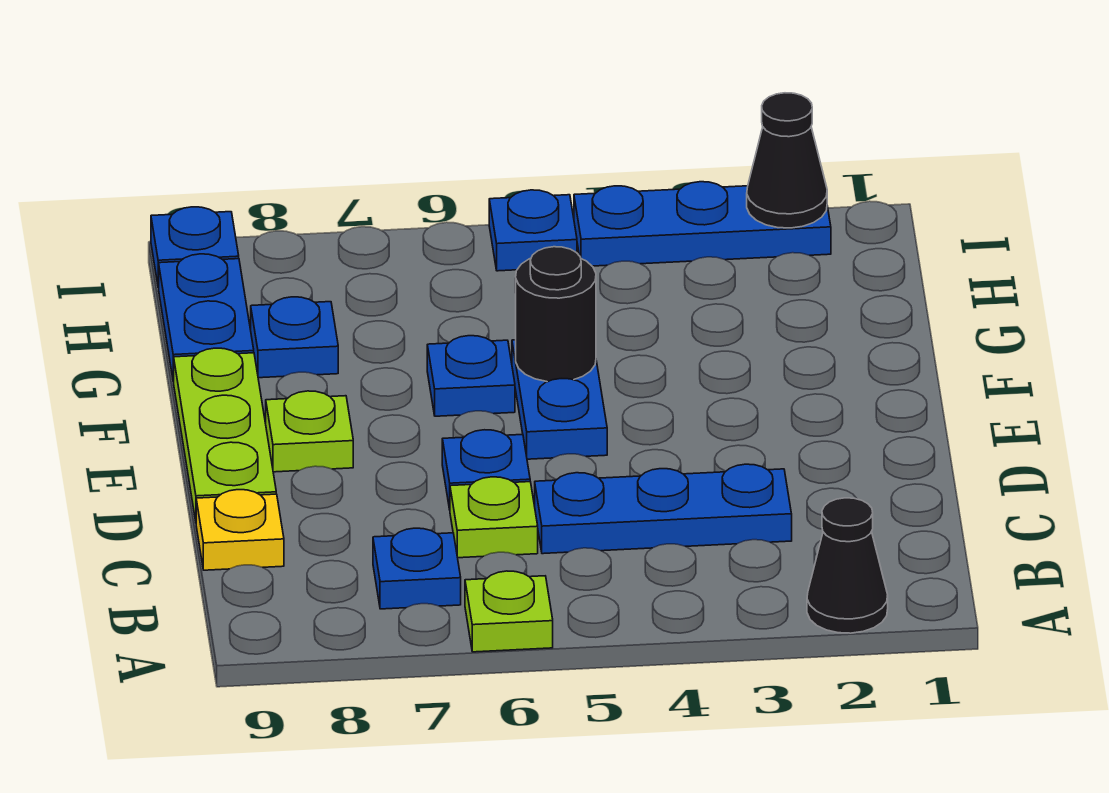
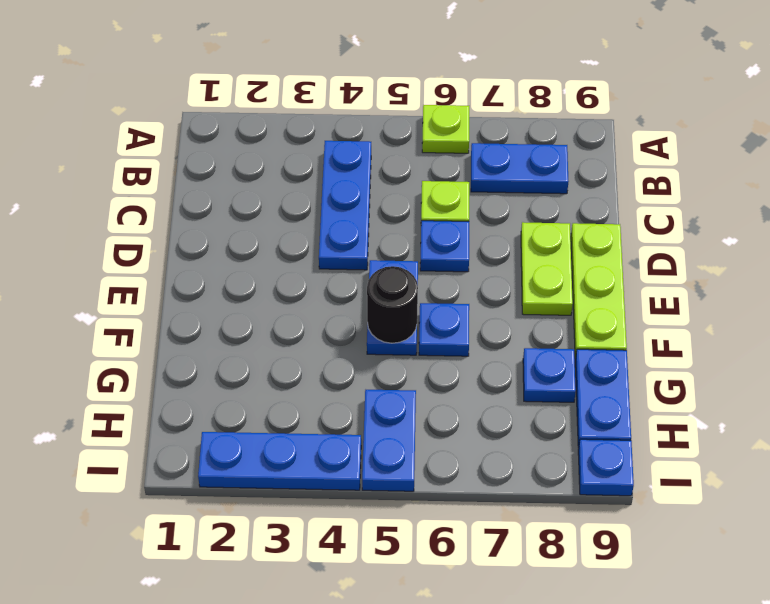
black 1x1 cone [807,498,888,633] -> none
blue 1x1 plate [373,528,461,609] -> blue 1x2 plate [471,143,569,194]
blue 1x3 plate [535,464,792,554] -> blue 1x3 plate turned to [319,141,371,270]
yellow 1x1 plate [196,490,284,570] -> none
lime 1x1 plate [266,391,353,472] -> lime 1x2 plate [521,222,573,315]
black 1x1 cone [747,93,827,228] -> none
blue 1x1 plate [489,190,577,271] -> blue 1x2 plate [362,390,416,491]

